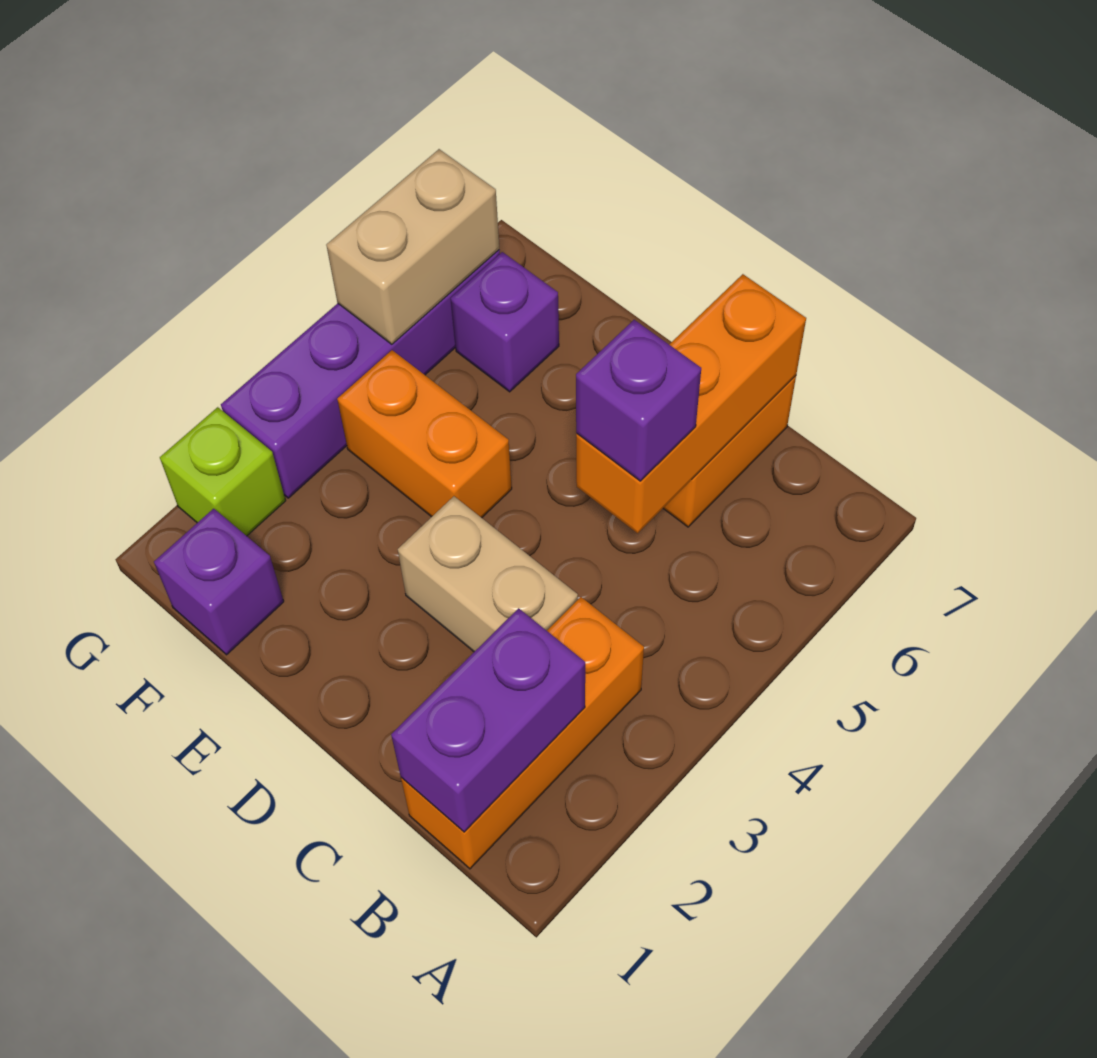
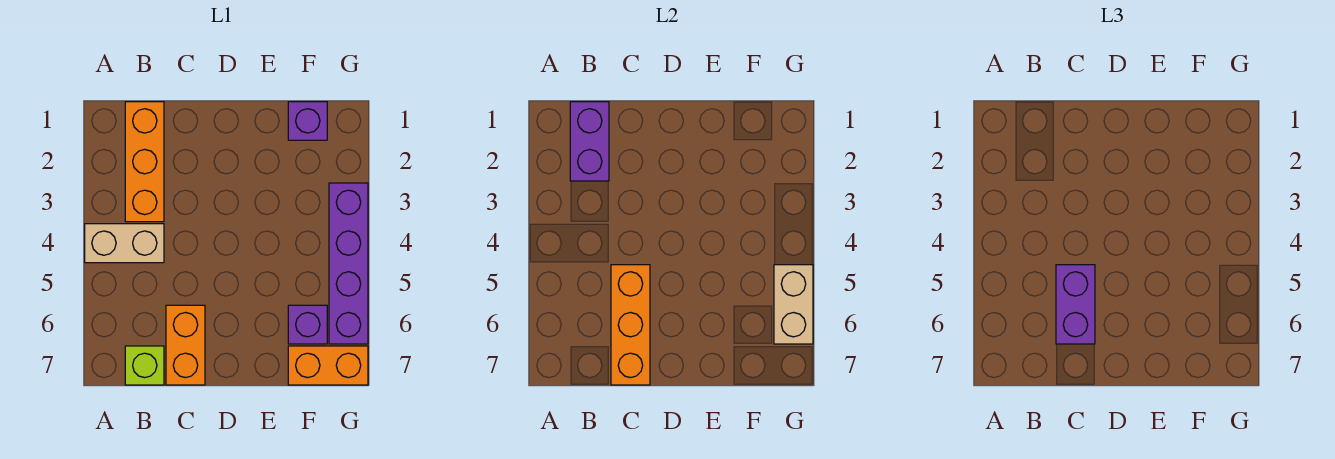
tan 1x2 brick [398,496,578,652] -> tan 1x2 brick moved to [85,224,164,263]
purple 1x1 brick [576,320,701,481] -> purple 1x2 brick [1056,265,1095,344]
orange 1x2 brick [337,350,512,518] -> orange 1x2 brick moved to [288,346,368,385]
lime 1x1 brick [160,407,286,536] -> lime 1x1 brick moved to [125,346,164,385]

